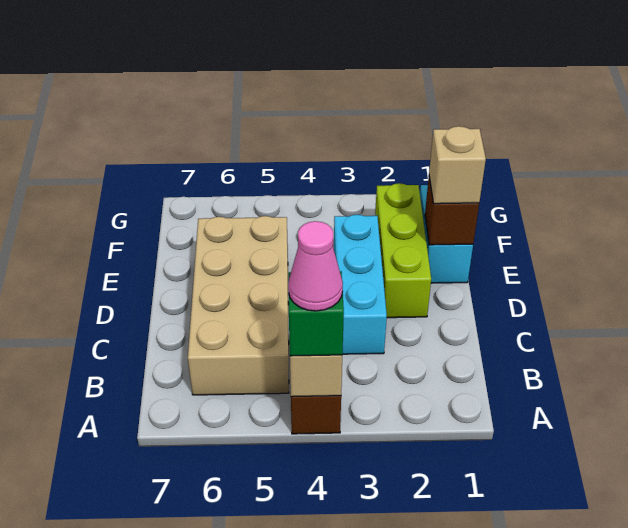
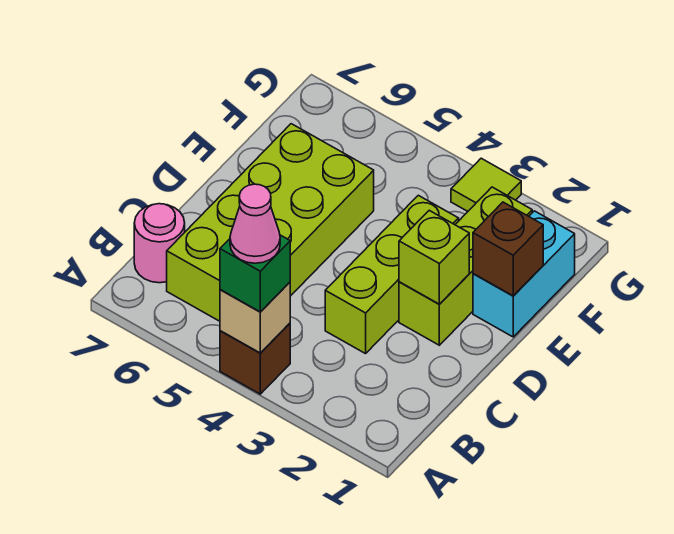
tan 2x4 brick [188,216,289,395] -> lime 2x4 brick [167,124,374,321]
none -> pink 1x1 round brick [134,204,185,283]
cyan 1x3 brick [334,215,387,354] -> lime 1x3 brick [325,195,459,354]
none -> lime 1x1 brick [399,210,469,304]
tan 1x1 brick [429,126,486,204] -> none
none -> lime 1x1 tile [451,158,521,211]

